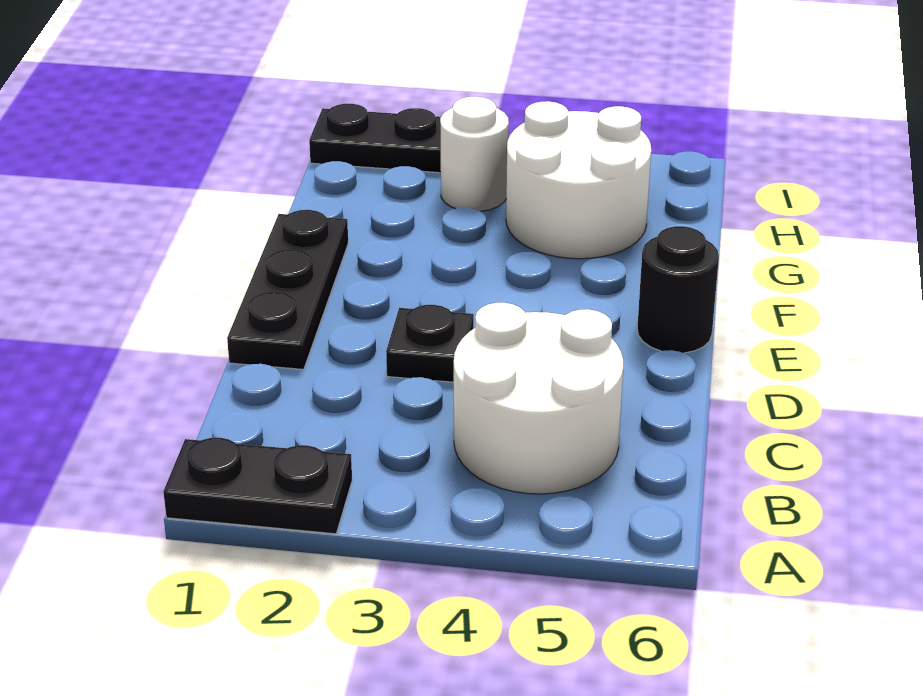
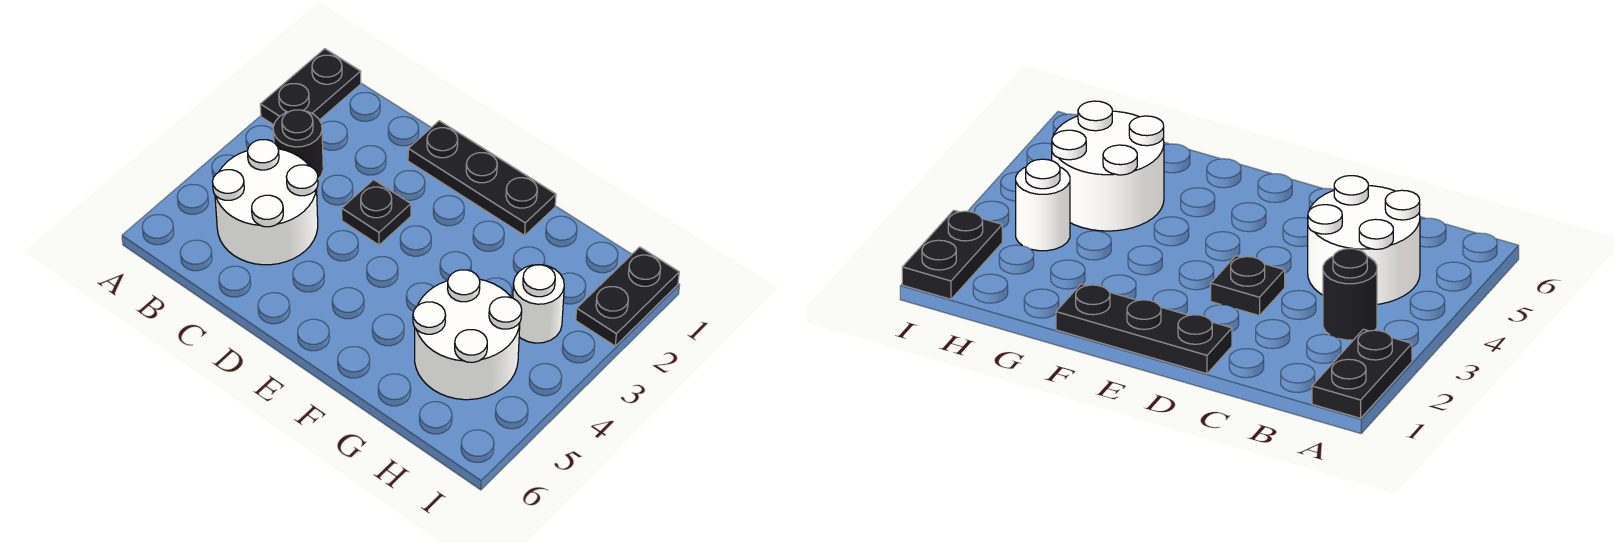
black 1x1 round brick [637,226,719,353] -> black 1x1 round brick moved to [273,110,323,179]

